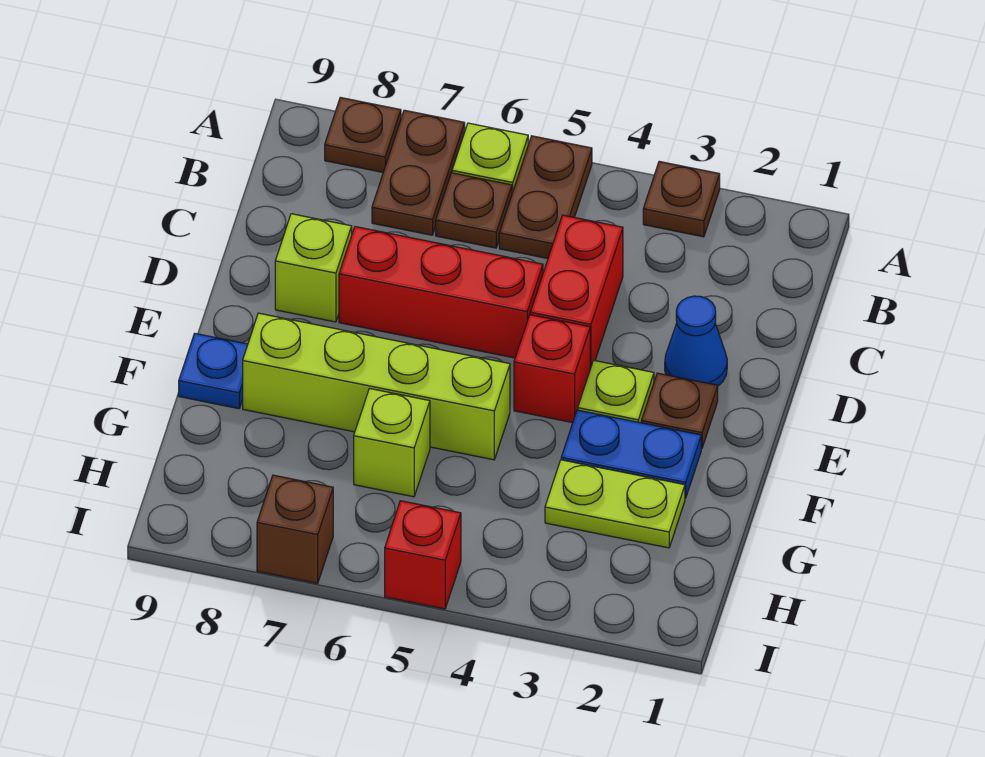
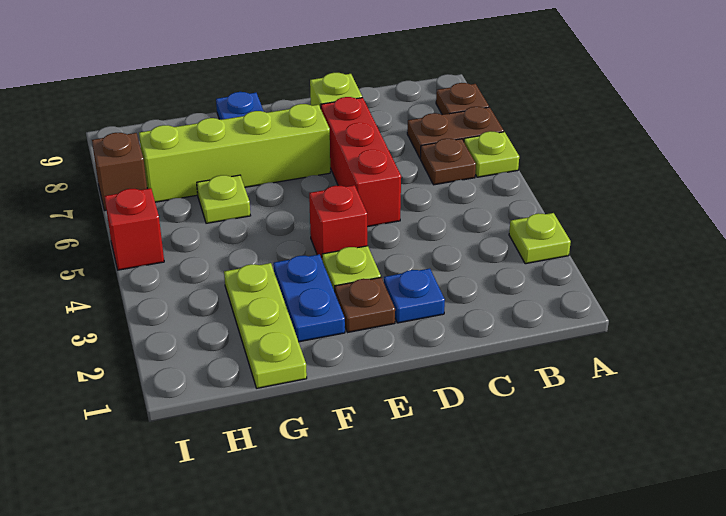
brown 1x1 plate [643,161,720,237] -> lime 1x1 plate [509,213,571,264]
brown 1x2 plate [499,136,592,259] -> none
red 1x2 brick [530,215,623,369] -> none
blue 1x1 cone [665,296,727,386] -> blue 1x1 plate [384,269,445,323]
lime 1x4 brick [243,313,510,460] -> lime 1x4 brick turned to [139,104,330,202]
lime 1x2 plate [545,460,685,548] -> lime 1x3 plate [224,263,307,388]
lime 1x1 brick [354,389,430,497] -> lime 1x1 plate [197,175,251,223]

